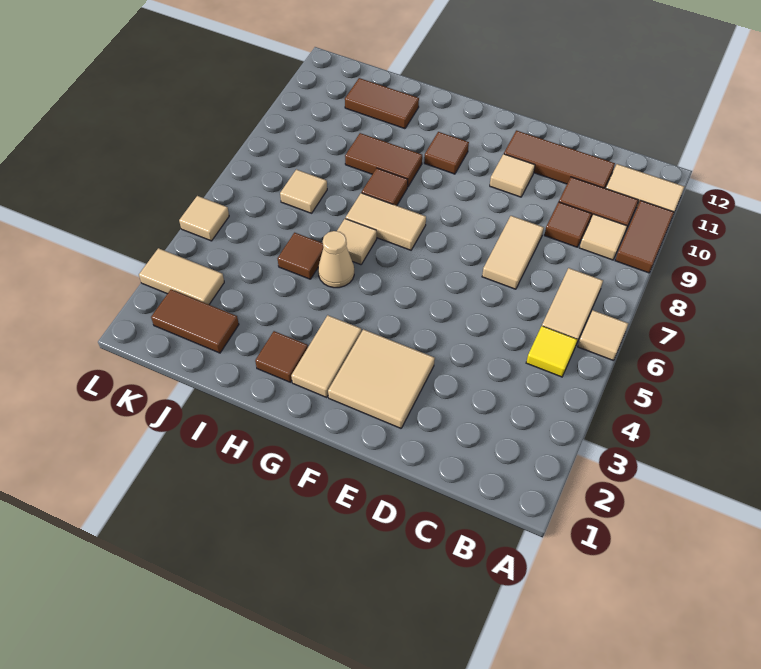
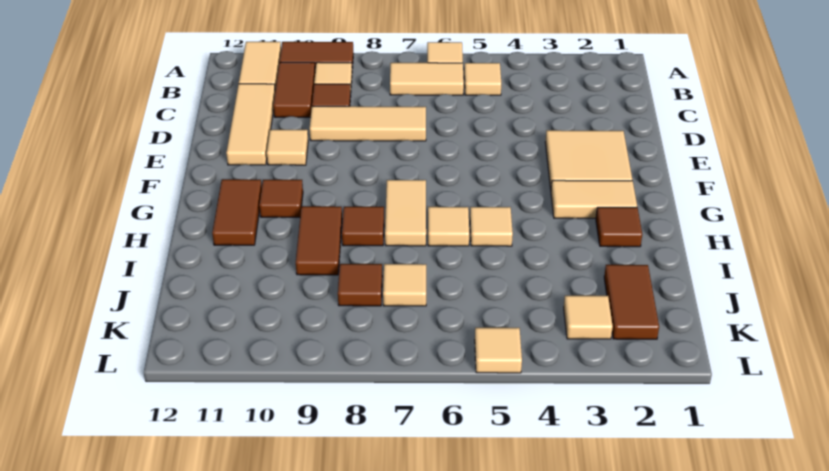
yellow 1x1 tile [526,326,577,377] -> tan 1x1 tile [464,63,501,95]
brown 1x3 tile [504,130,615,188] -> tan 1x3 tile [226,84,275,165]
tan 1x2 tile [482,216,544,289] -> tan 1x3 tile [310,106,426,141]
tan 1x1 cone [318,231,354,288] -> tan 1x1 tile [470,207,513,246]
brown 1x1 tile [278,233,323,279] -> brown 1x1 tile moved to [338,264,382,306]
brown 1x2 tile [345,78,419,129] -> brown 1x2 tile moved to [212,179,262,245]
tan 1x2 tile [139,248,224,305] -> tan 1x1 tile [564,296,613,339]

